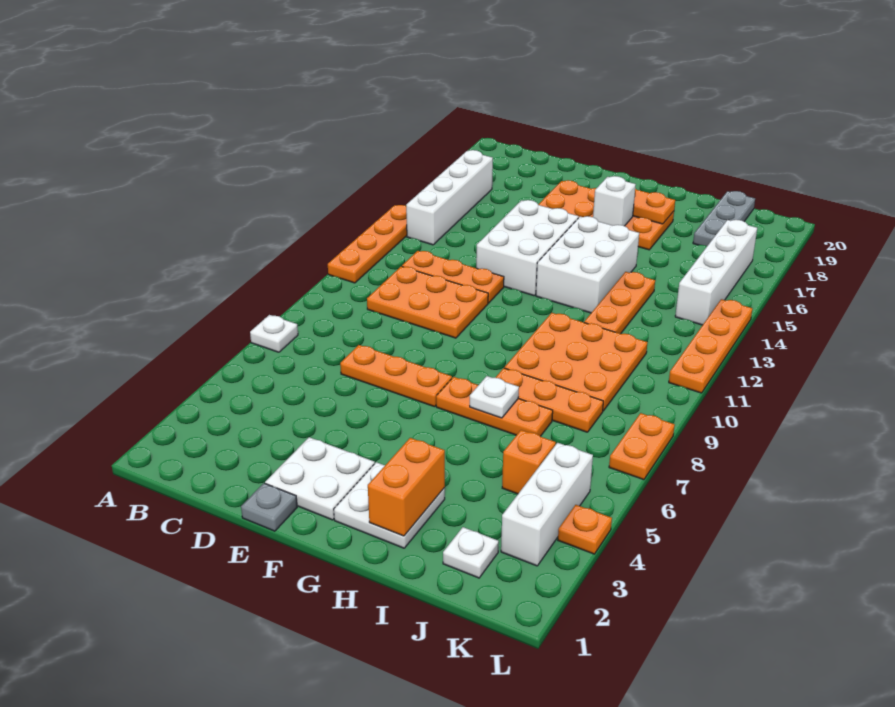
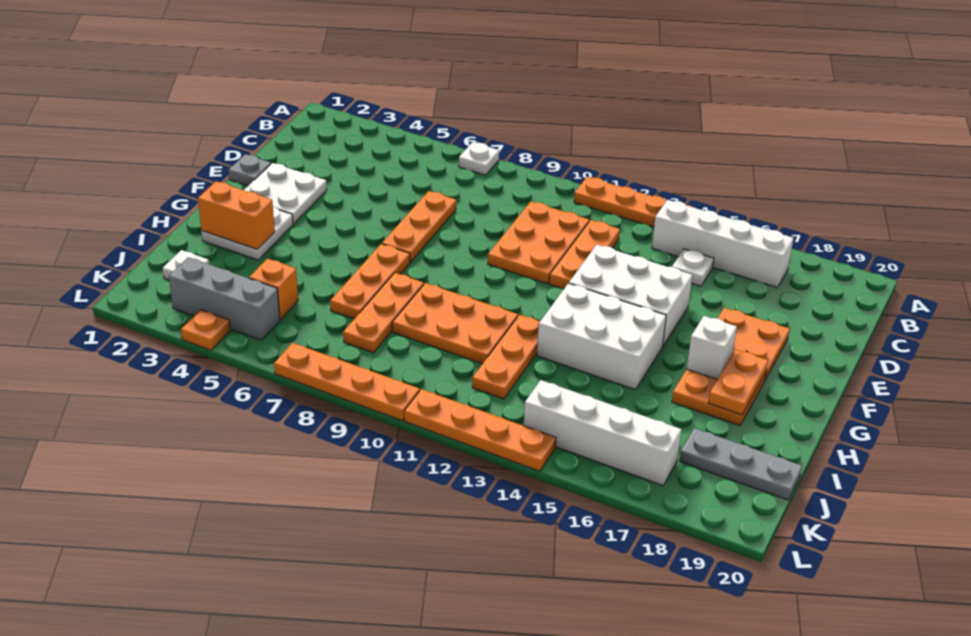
white 1x1 plate [470,376,519,418] -> white 1x1 plate moved to [672,249,714,286]
orange 3x3 plate [504,313,647,411] -> orange 2x3 plate [392,283,518,364]
orange 1x3 plate [584,272,655,334] -> orange 1x3 plate turned to [472,315,540,399]
white 1x3 brick [501,443,593,566] -> grey 1x3 brick [169,257,280,340]
orange 1x2 plate [609,413,675,480] -> orange 1x4 plate [274,343,420,421]

